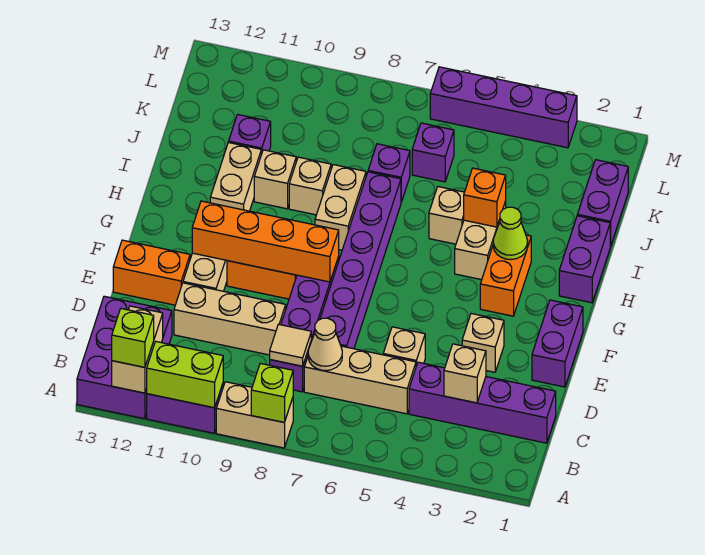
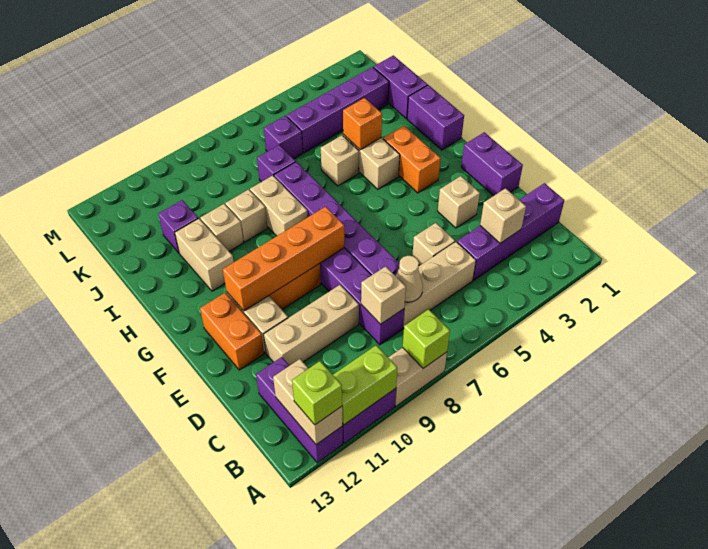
purple 2x3 brick [77,296,172,419] -> purple 1x3 brick [256,357,343,463]
tan 1x1 tile [270,324,311,366] -> tan 1x1 brick [361,266,406,324]
orange 1x2 brick [113,240,190,305] -> orange 1x2 brick turned to [200,293,264,370]
lime 1x1 cone [493,207,528,260] -> none
purple 1x4 brick [430,67,577,148] -> purple 1x4 brick moved to [287,67,389,153]

